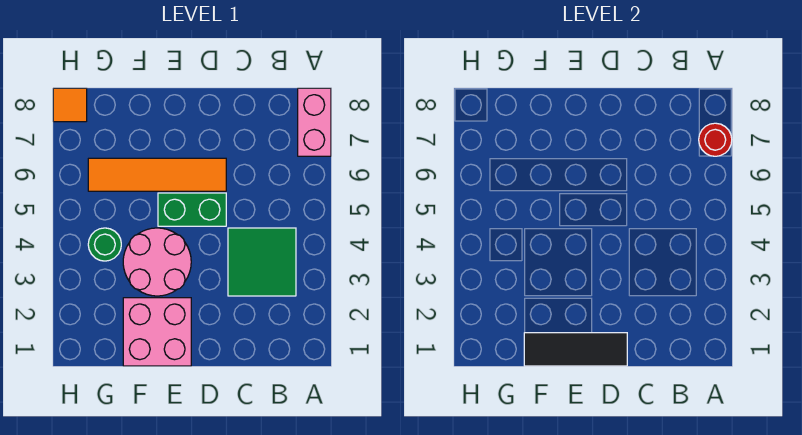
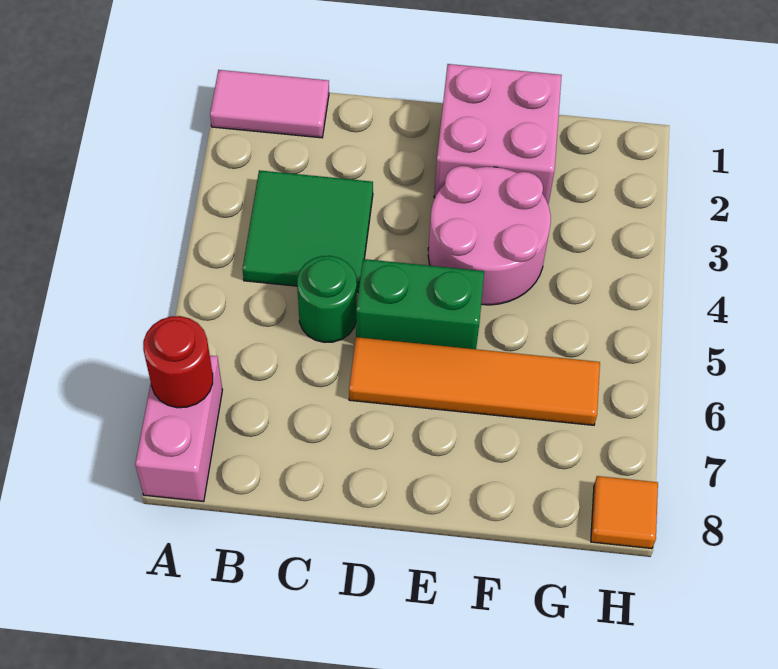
none -> pink 1x2 tile [210,70,329,138]
black 1x3 tile [524,333,627,366] -> none
green 1x1 round brick [88,228,121,261] -> green 1x1 round brick moved to [297,256,357,342]

